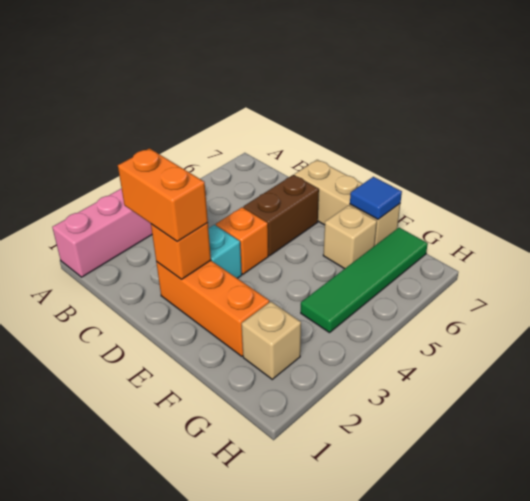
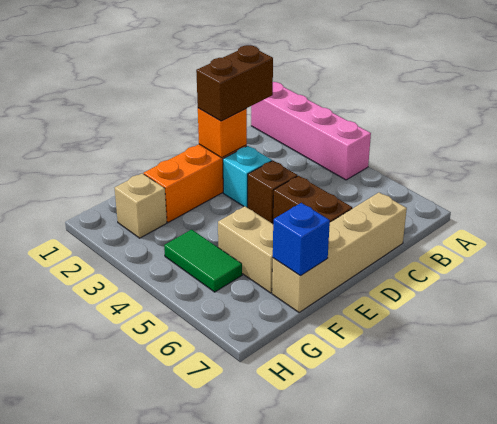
orange 1x2 brick [118,148,208,242] -> brown 1x2 brick [196,45,273,121]
orange 1x1 brick [216,207,268,274] -> brown 1x1 brick [248,160,297,224]
tan 1x3 brick [294,160,400,246] -> tan 1x4 brick [272,193,407,313]
tan 1x1 brick [323,205,377,269] -> tan 1x2 brick [218,206,273,293]
blue 1x1 tile [350,177,402,219] -> blue 1x1 brick [273,203,330,276]
green 1x4 tile [301,228,428,333] -> green 1x2 tile [164,230,242,292]

